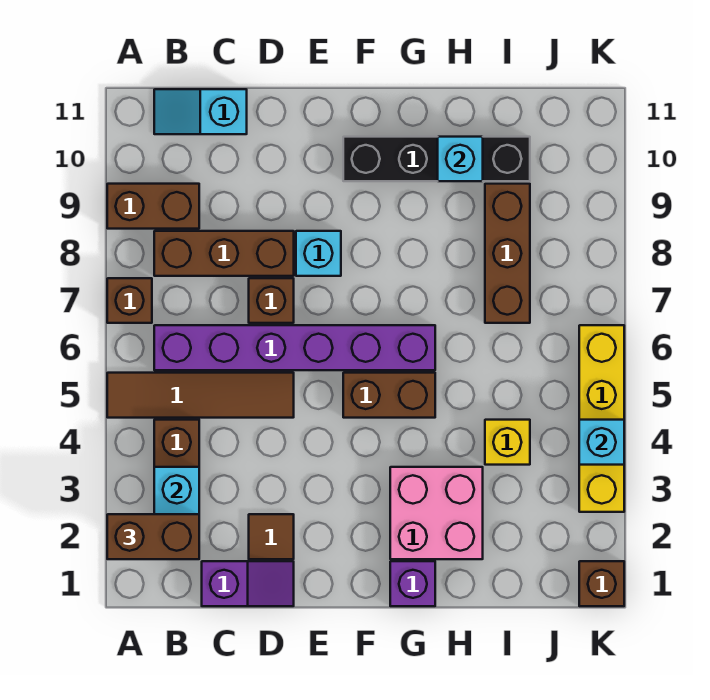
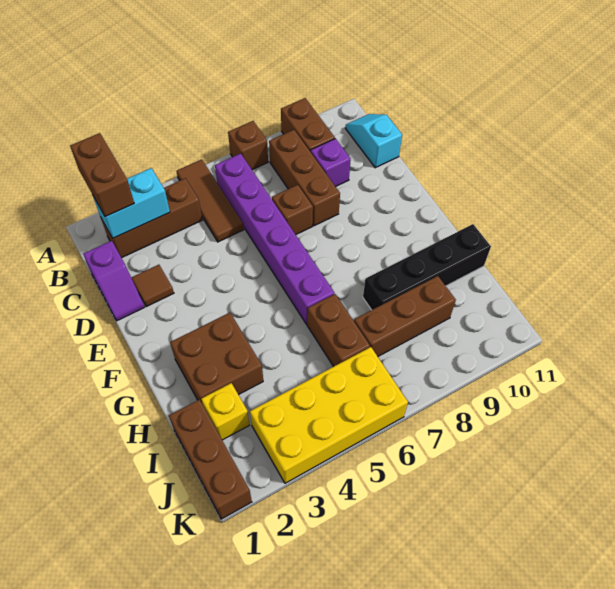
brown 1x4 tile [107,373,294,418] -> brown 1x3 tile [176,159,244,242]
cyan 1x1 brick [296,231,341,276] -> none
brown 1x2 brick [343,373,435,418] -> brown 1x2 brick moved to [307,294,370,367]
black 1x4 brick [343,137,530,181] -> black 1x4 brick turned to [363,224,491,310]
purple 1x1 brick [390,561,435,606] -> purple 1x1 brick moved to [311,139,351,187]
pink 2x2 brick [390,467,483,559] -> brown 2x2 brick [170,313,263,403]
cyan 1x1 brick [438,137,483,181] -> none
yellow 1x1 brick [485,420,530,465] -> yellow 1x1 brick moved to [201,383,250,440]
brown 1x1 brick [579,561,624,606] -> brown 1x3 brick [169,400,252,519]
yellow 1x4 brick [579,325,624,512] -> yellow 2x4 brick [250,347,408,483]
cyan 1x1 brick [579,420,624,465] -> none

